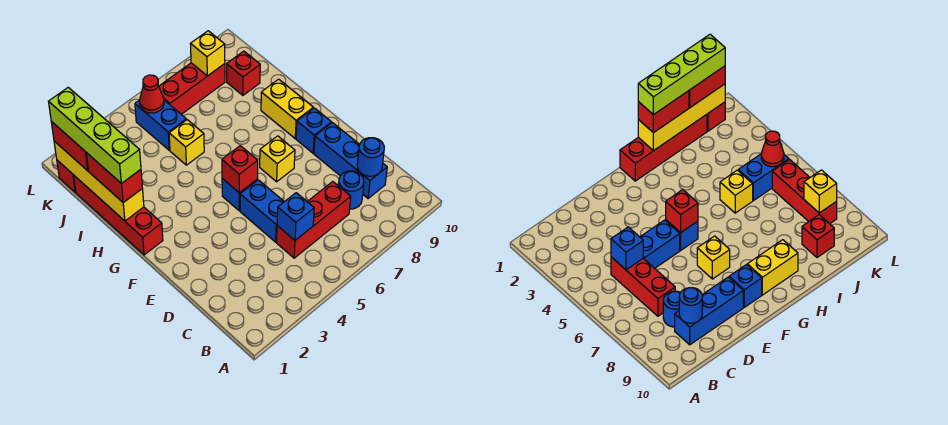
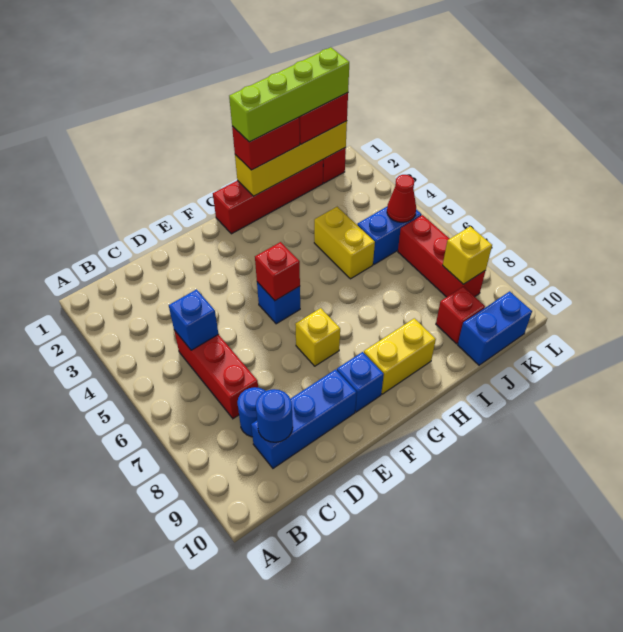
blue 1x2 brick [240,180,284,242] -> blue 1x2 brick moved to [458,291,532,365]
yellow 1x1 brick [169,120,204,165] -> yellow 1x2 brick [314,207,375,279]

